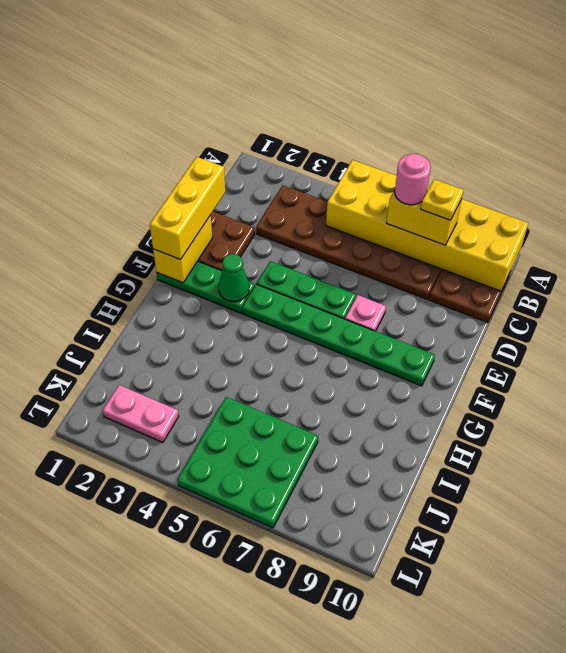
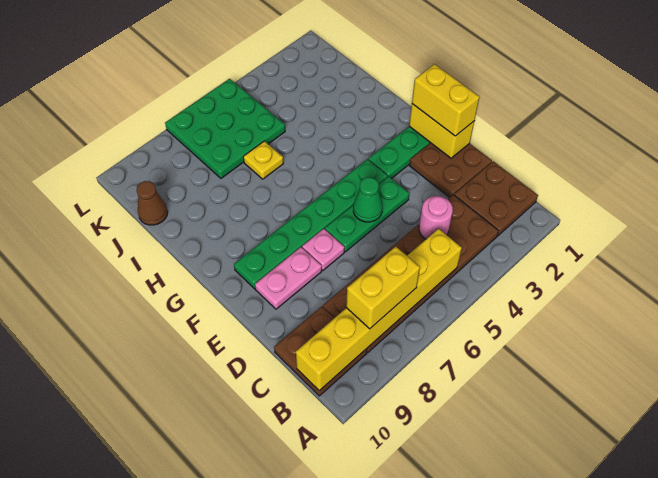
yellow 2x6 brick [326,160,528,291] -> yellow 1x6 brick [296,229,462,391]
none -> brown 2x2 plate [454,161,538,236]
pink 1x1 round brick [395,154,431,205] -> pink 1x1 round brick moved to [419,196,453,239]
yellow 1x1 plate [421,179,463,220] -> yellow 1x1 plate moved to [243,141,283,179]
yellow 1x3 brick [150,157,225,260] -> yellow 1x2 brick [412,64,479,136]
green 1x1 cone [219,254,249,302] -> green 1x1 cone moved to [353,177,382,222]
none -> brown 1x1 cone [137,181,168,225]
pink 1x2 plate [103,385,179,443] -> pink 1x2 plate moved to [255,247,322,309]

